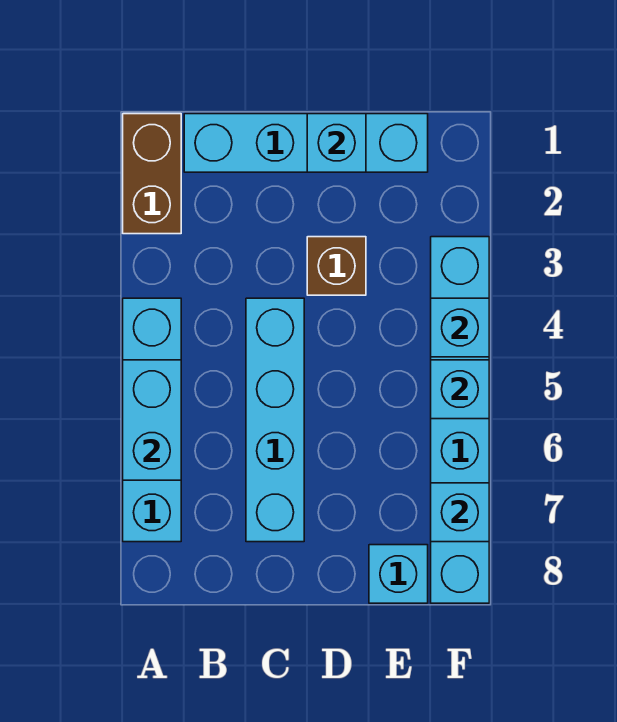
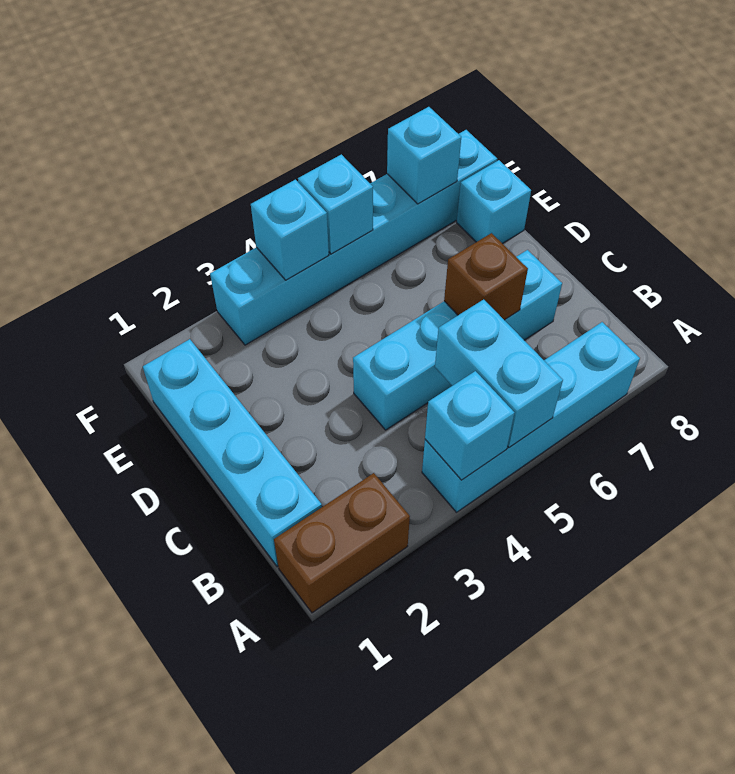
cyan 1x2 brick [123,360,181,480] -> cyan 1x2 brick turned to [435,299,563,448]
cyan 1x1 brick [307,114,366,172] -> cyan 1x1 brick moved to [425,371,514,480]
brown 1x1 brick [307,237,366,295] -> brown 1x1 brick moved to [444,233,528,320]

